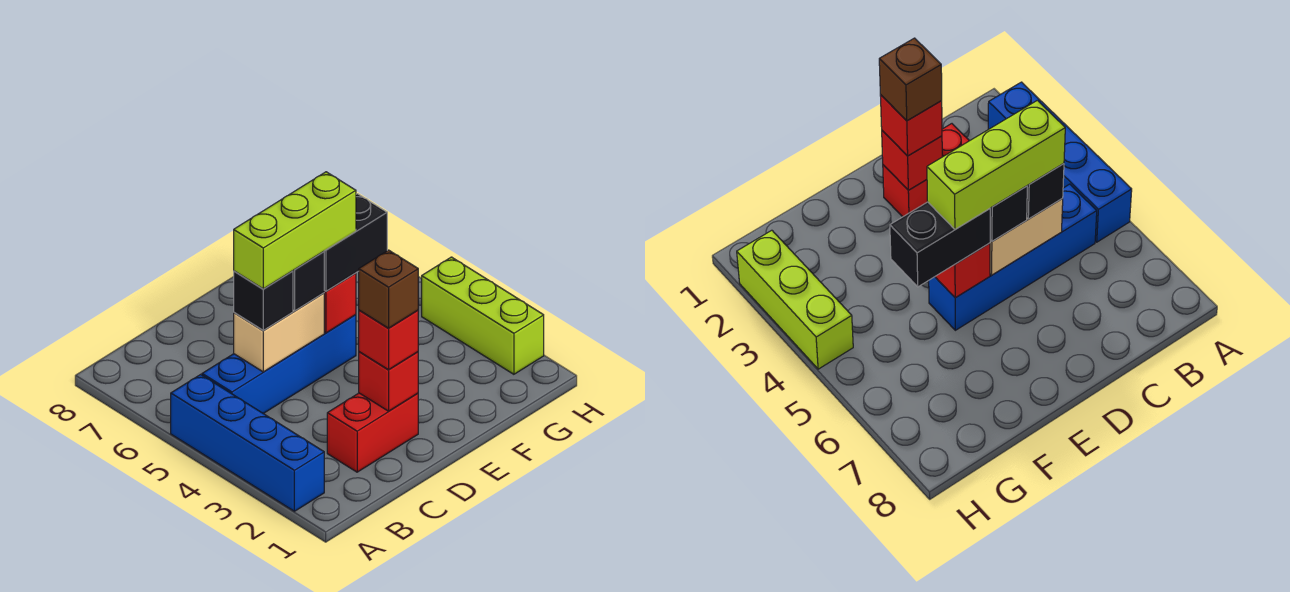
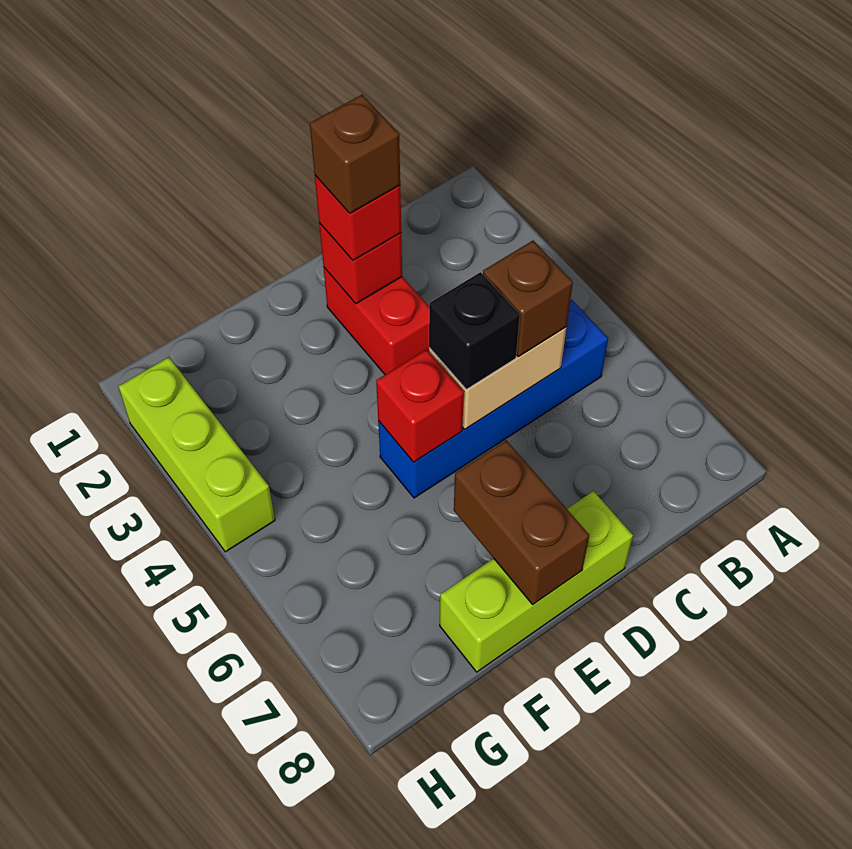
blue 1x4 brick [171,374,324,511] -> none
red 1x2 brick [327,393,418,472] -> red 1x2 brick turned to [324,268,429,375]
black 1x1 brick [234,271,293,331] -> brown 1x1 brick [483,241,573,357]
lime 1x3 brick [234,172,356,289] -> lime 1x3 brick moved to [440,491,633,672]
black 1x2 brick [324,194,387,291] -> none
none -> brown 1x2 brick [454,440,589,604]

